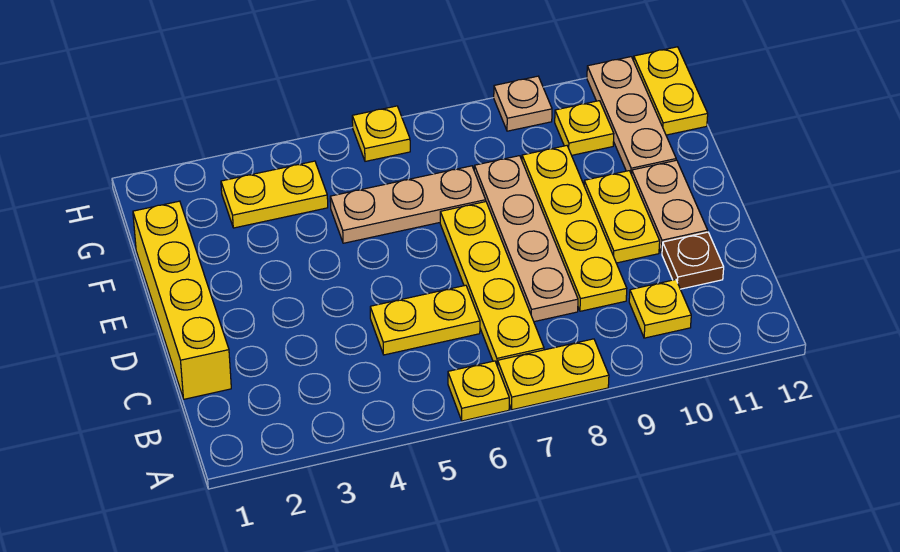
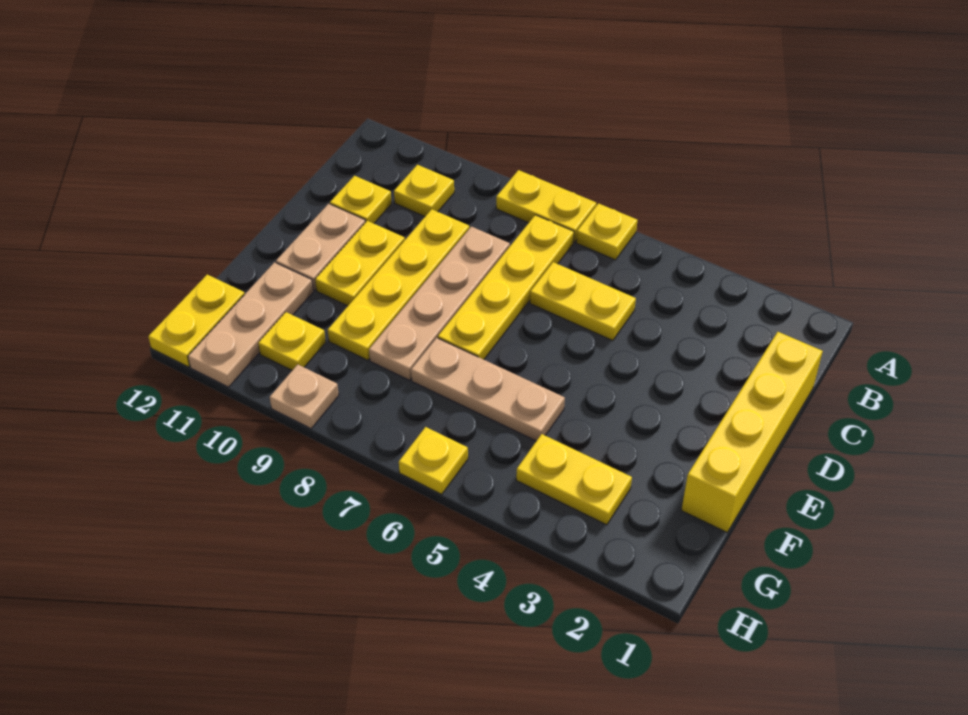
brown 1x1 plate [662,232,724,289] -> yellow 1x1 plate [330,176,392,223]

